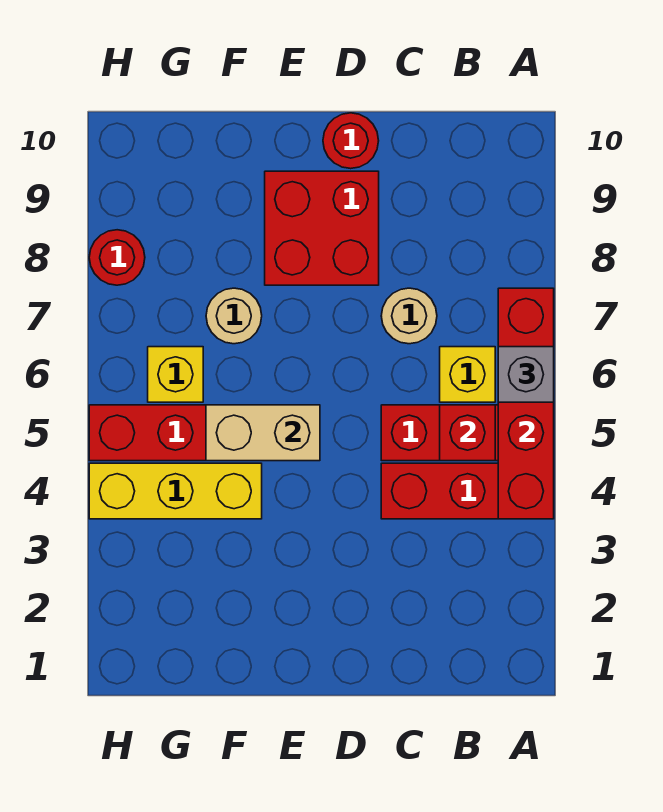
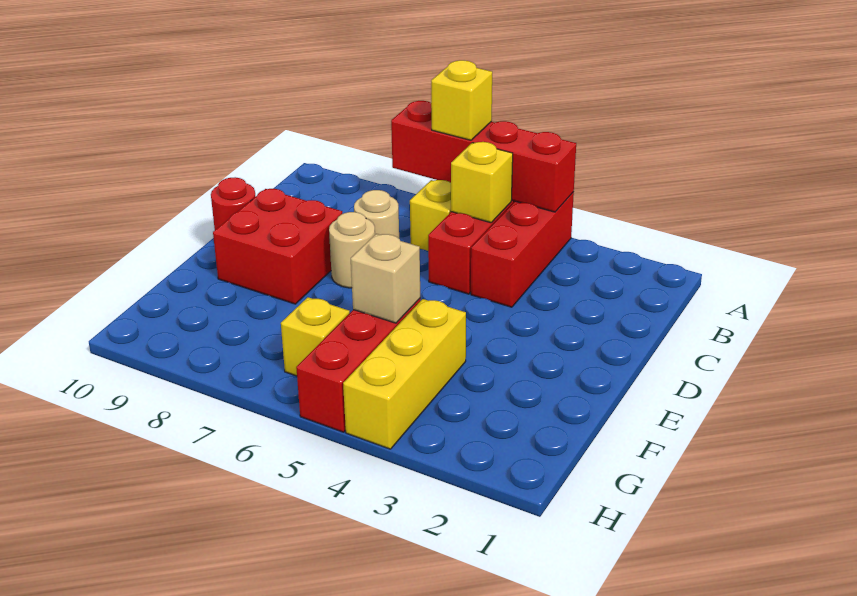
grey 1x1 brick [498,347,554,402] -> yellow 1x1 brick [431,60,492,140]
red 1x1 brick [440,405,495,461] -> yellow 1x1 brick [451,142,513,223]
tan 1x2 brick [206,405,320,461] -> tan 1x1 brick [351,234,420,323]
tan 1x1 round brick [206,288,262,344] -> tan 1x1 round brick moved to [329,212,375,288]
red 1x1 round brick [89,230,145,285] -> none

